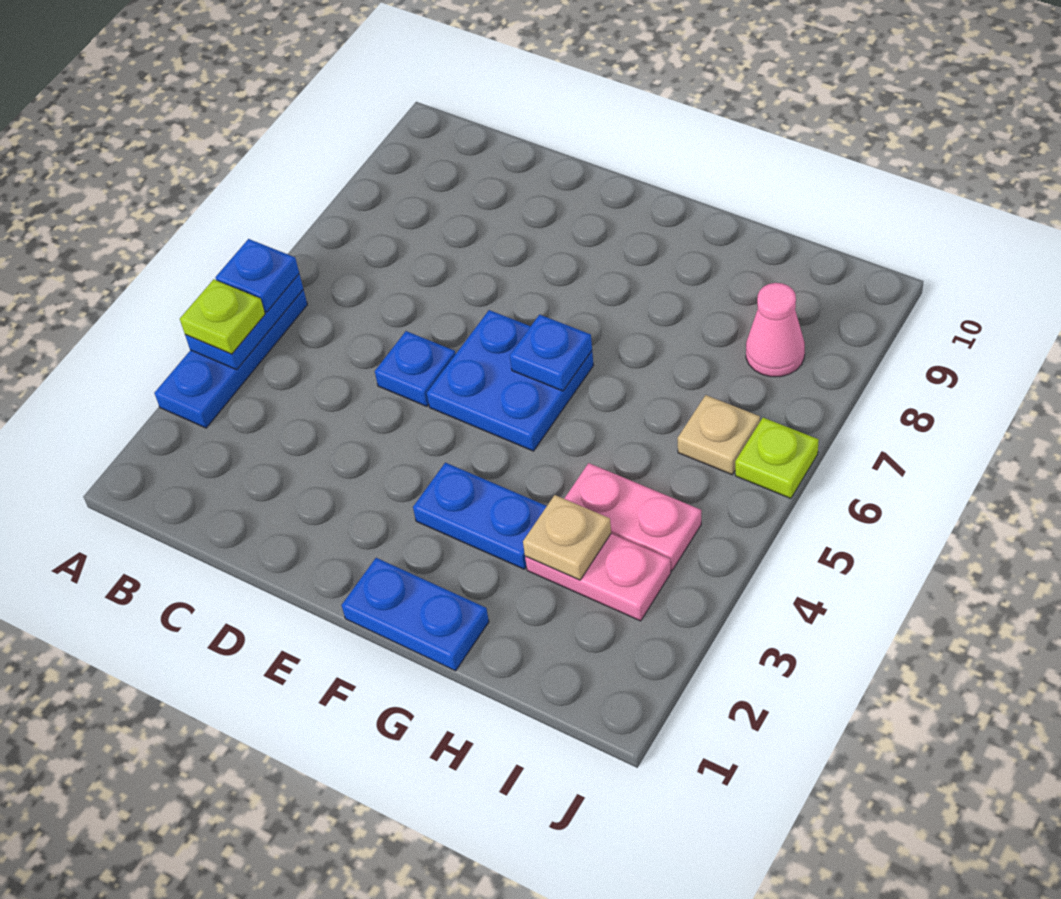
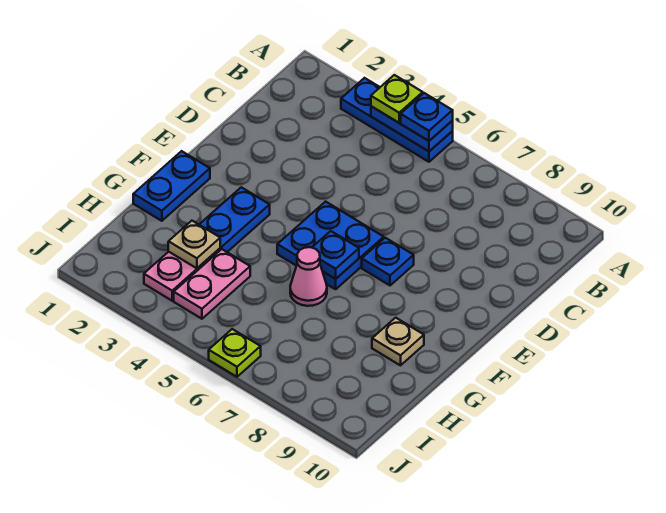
blue 1x1 plate [375,331,455,406] -> blue 1x1 plate moved to [362,238,414,285]
tan 1x1 plate [678,395,760,475] -> tan 1x1 plate moved to [372,318,424,365]
pink 1x1 cone [746,283,805,377] -> pink 1x1 cone moved to [290,247,327,306]

